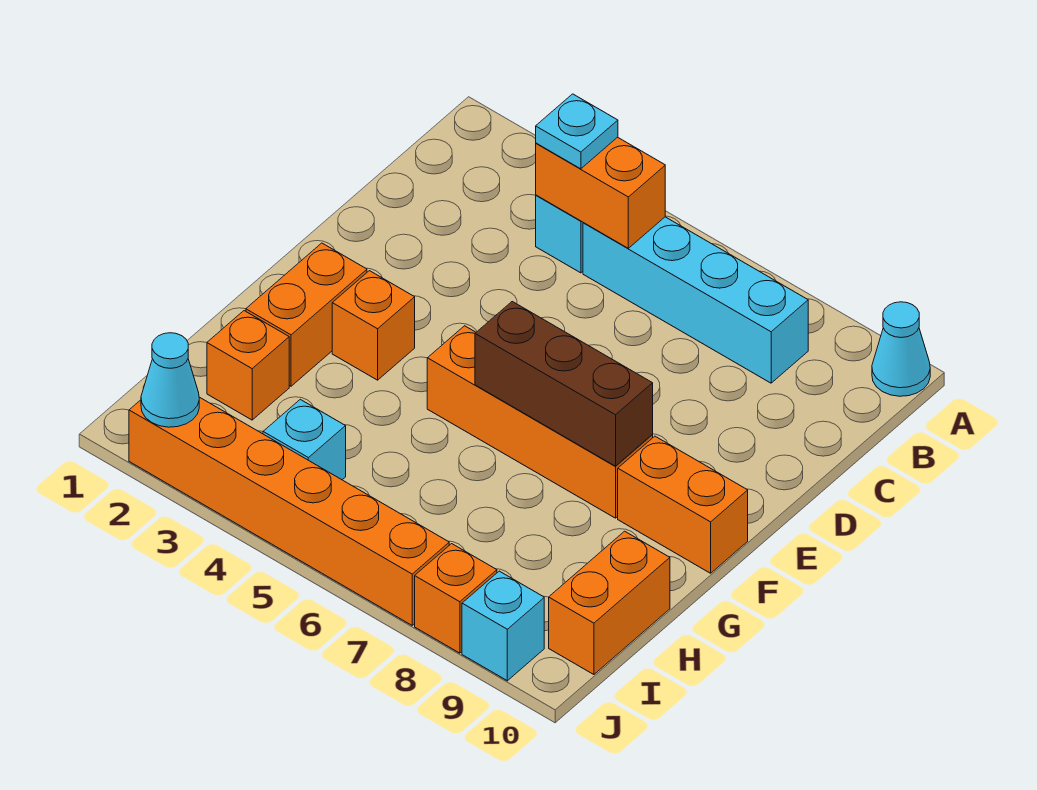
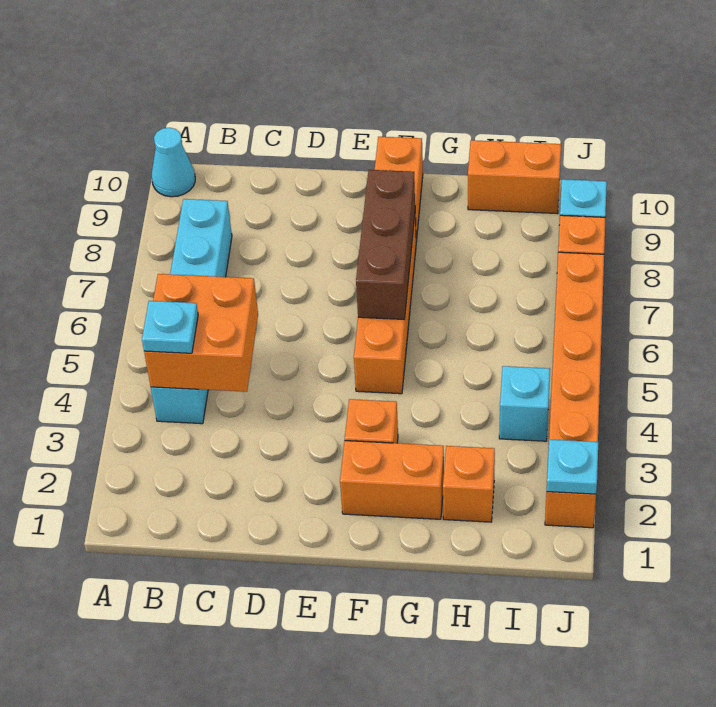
orange 1x2 brick [536,137,665,248] -> orange 2x2 brick [144,274,258,392]
cyan 1x1 cone [141,333,199,427] -> cyan 1x1 plate [547,439,598,494]

